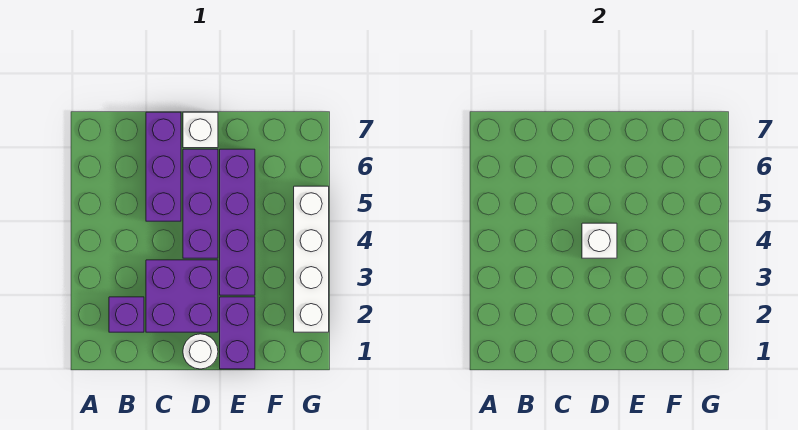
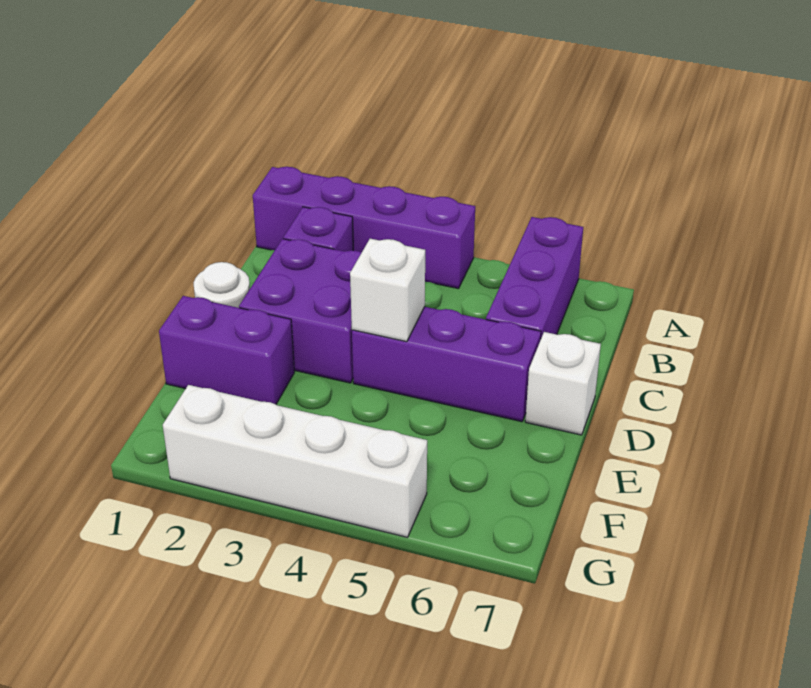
purple 1x3 brick [146,112,181,221] -> purple 1x3 brick turned to [486,217,583,340]
purple 1x4 brick [220,149,255,295] -> purple 1x4 brick moved to [253,167,475,289]

